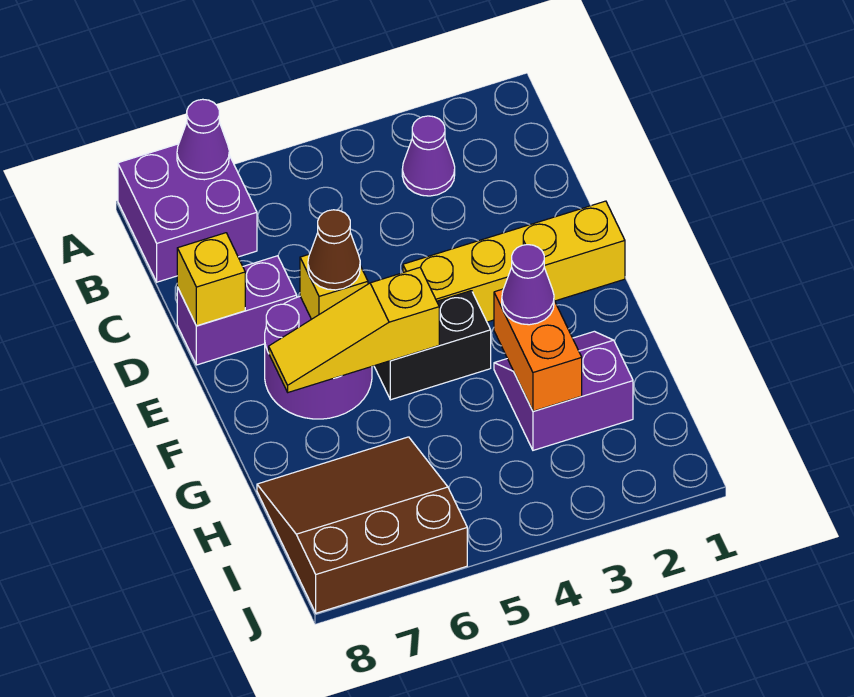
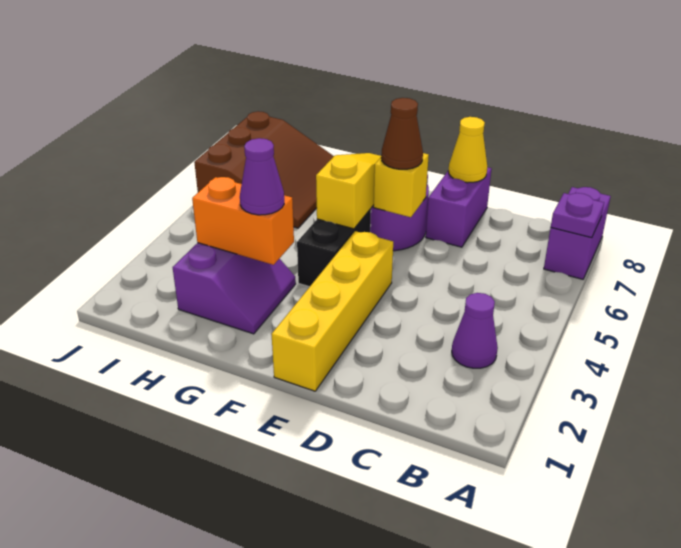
purple 2x2 brick [118,144,257,282] -> purple 1x2 brick [544,187,611,279]
purple 1x1 cone [177,99,229,180] -> purple 1x1 plate [551,193,604,238]
yellow 1x1 brick [177,233,245,326] -> yellow 1x1 cone [449,117,487,183]

